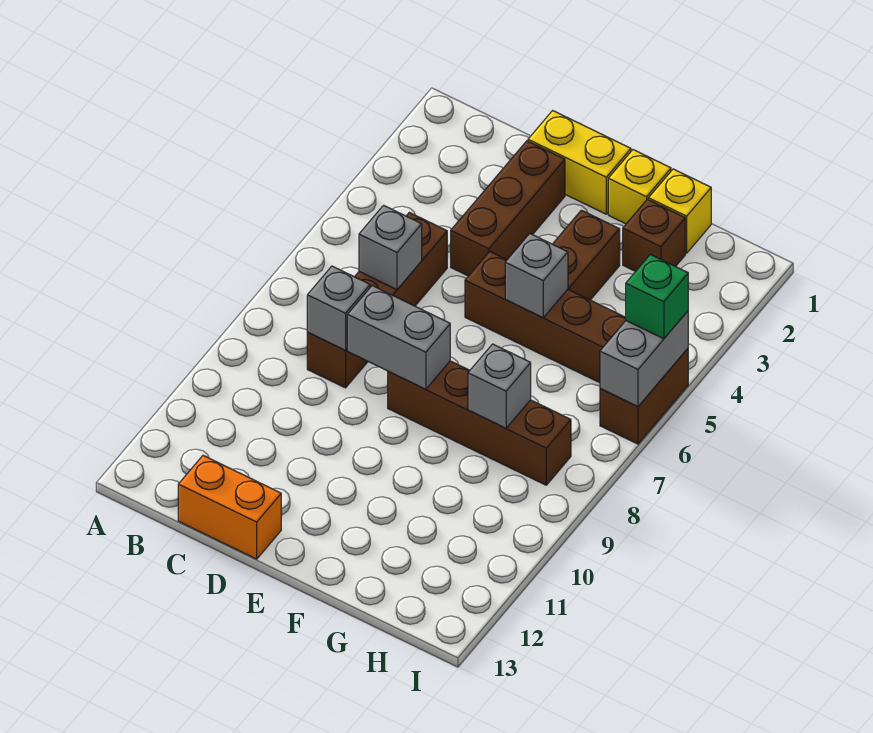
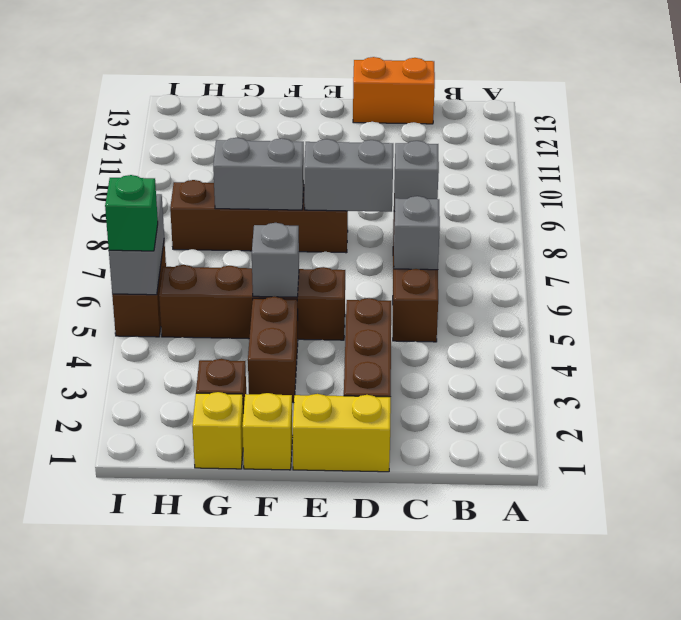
grey 1x1 brick [468,344,531,428] -> grey 1x2 brick [213,138,304,210]

